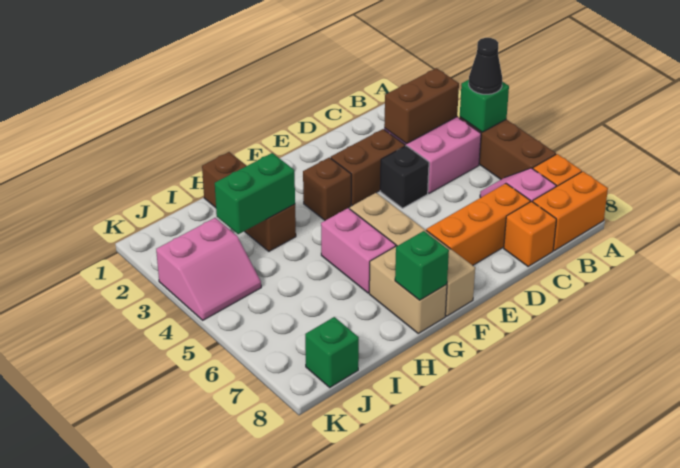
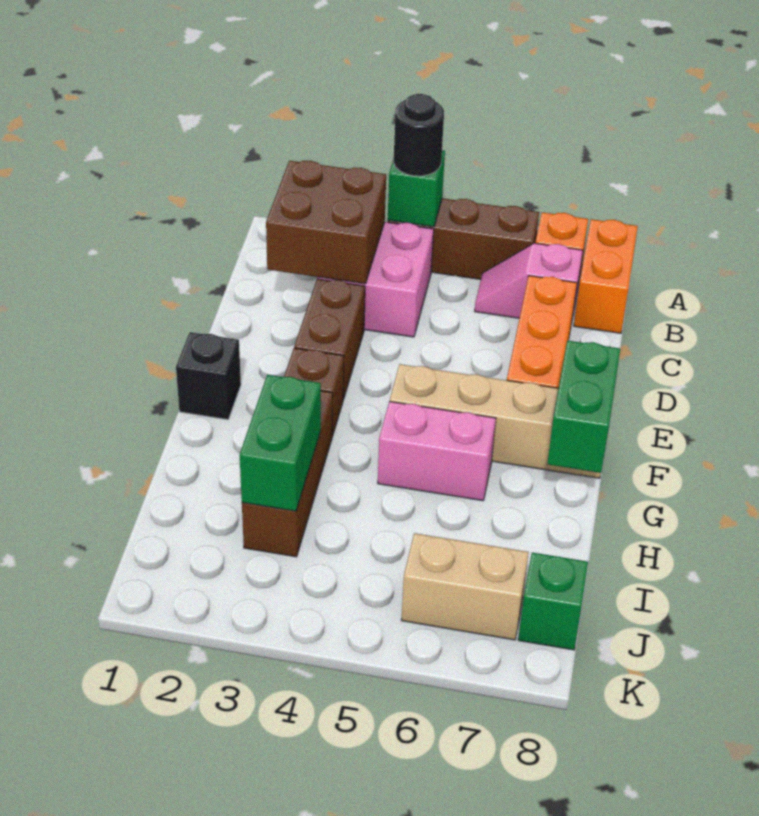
black 1x1 cone [469,38,502,94] -> black 1x1 round brick [394,94,444,176]
brown 1x2 brick [384,68,459,144] -> brown 2x2 brick [266,161,386,284]
orange 1x1 brick [504,201,556,266] -> none
black 1x1 brick [380,146,429,208] -> black 1x1 brick moved to [176,332,241,420]
tan 1x2 brick [369,246,447,333] -> tan 1x2 brick moved to [401,533,529,640]
green 1x1 brick [395,231,449,300] -> green 1x2 brick [547,341,620,473]
brown 1x3 brick [202,152,296,251] -> brown 1x3 brick turned to [242,391,333,557]
pink 2x2 slope [156,218,261,320] -> none

